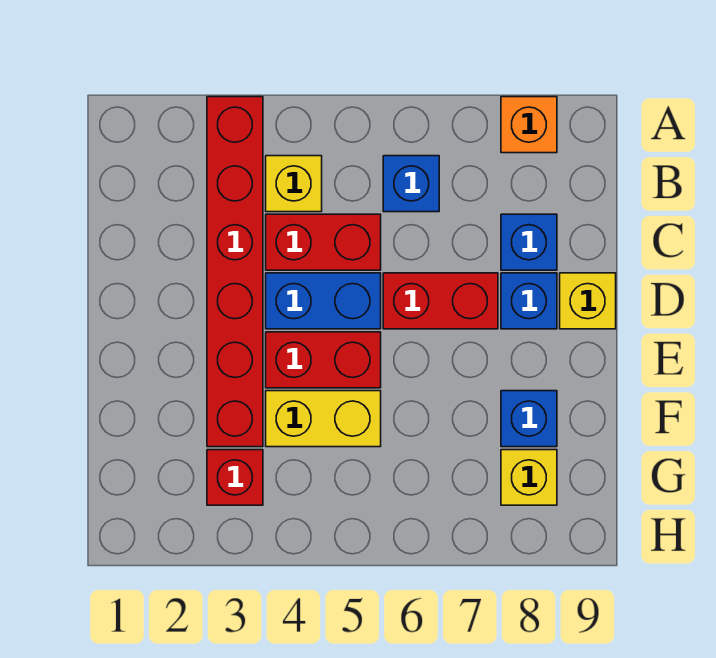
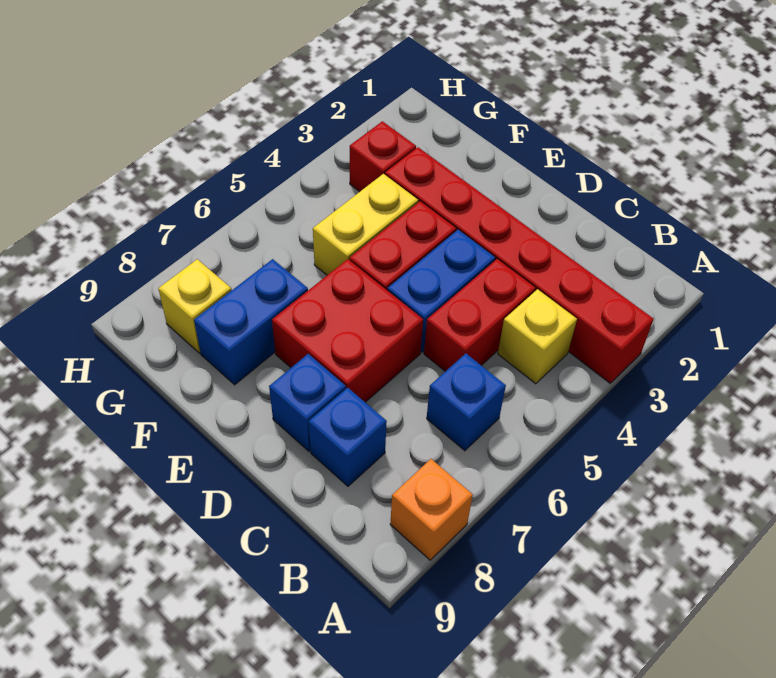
red 1x2 brick [383,273,498,329] -> red 2x2 brick [272,259,423,402]
yellow 1x1 brick [560,273,616,329] -> none
blue 1x1 brick [501,391,557,447] -> blue 1x2 brick [194,259,308,385]

